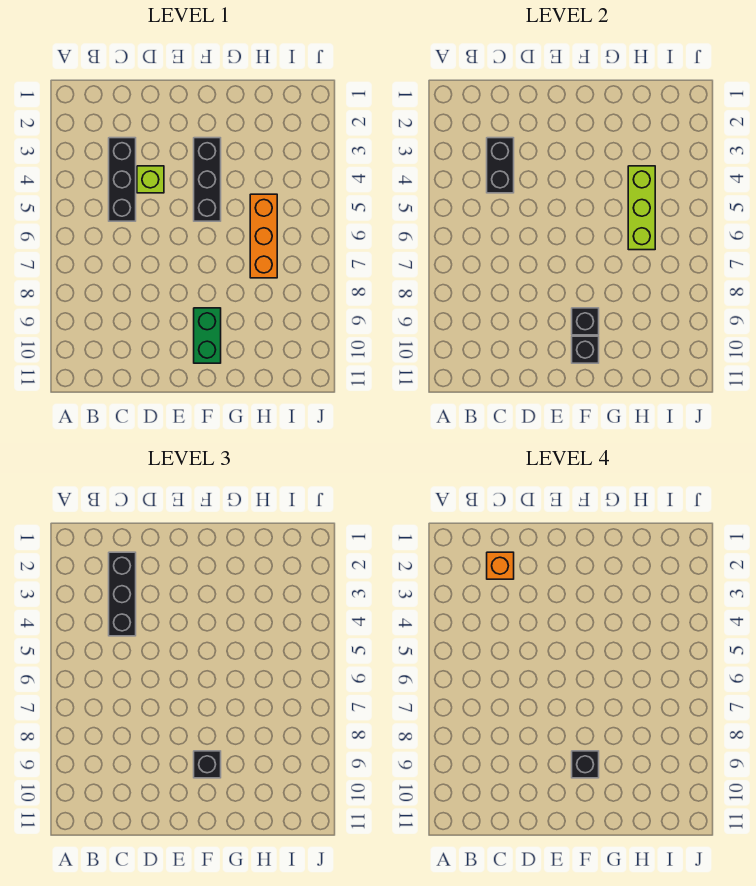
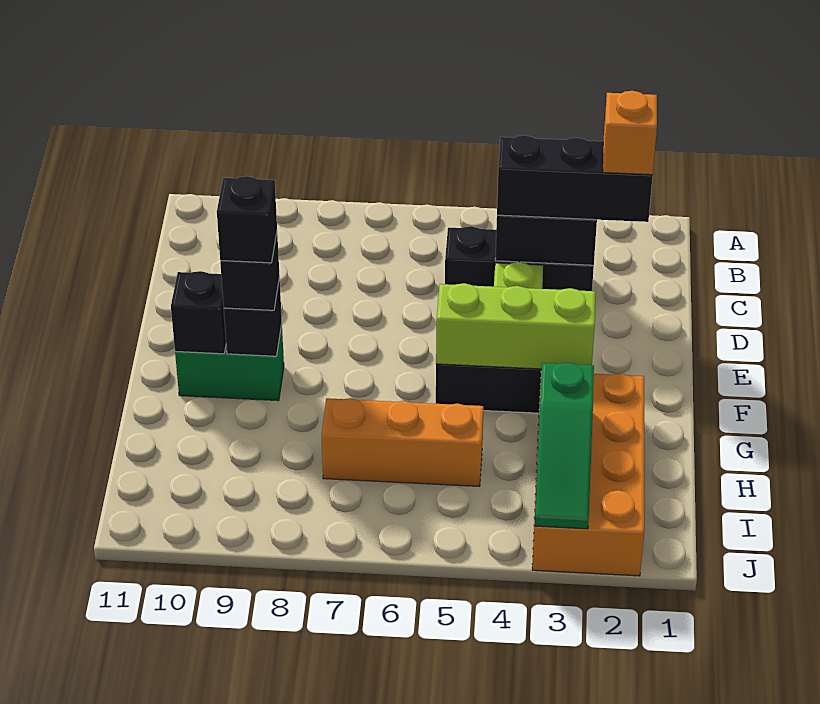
none -> orange 2x4 brick [532,371,644,576]
none -> green 1x3 slope [535,363,594,529]
lime 1x3 brick [628,166,655,250] -> lime 1x3 brick moved to [436,283,595,369]

